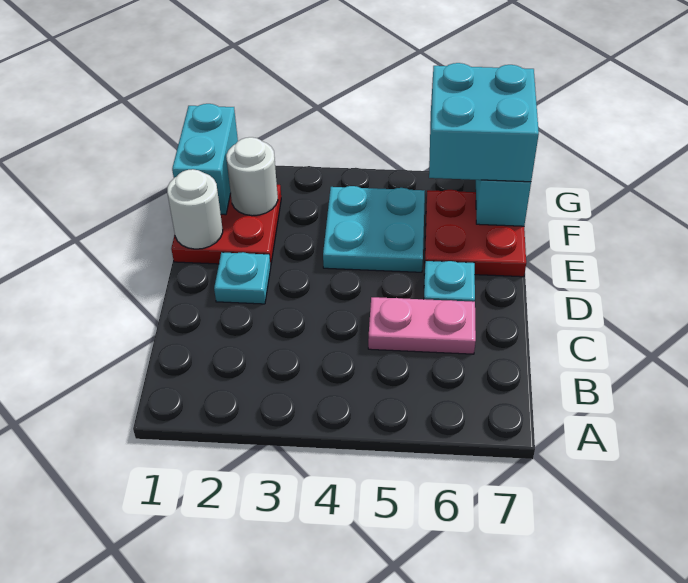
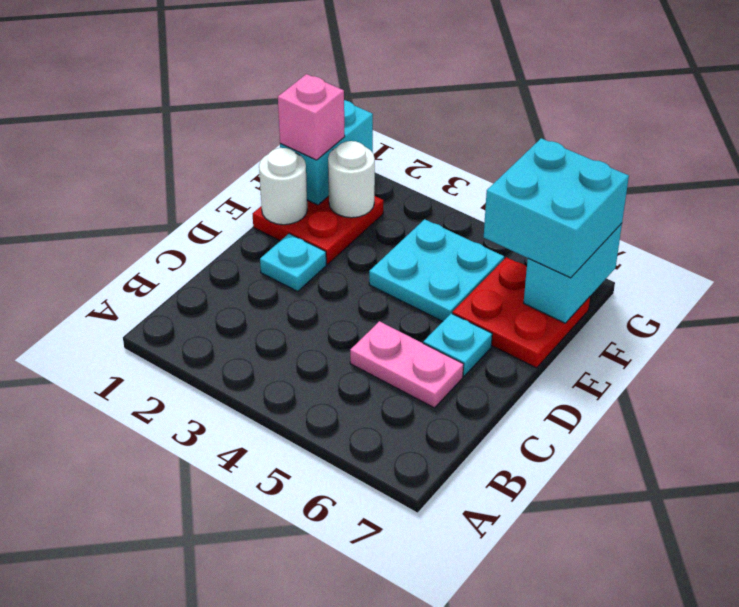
none -> pink 1x1 brick [278,74,345,160]

